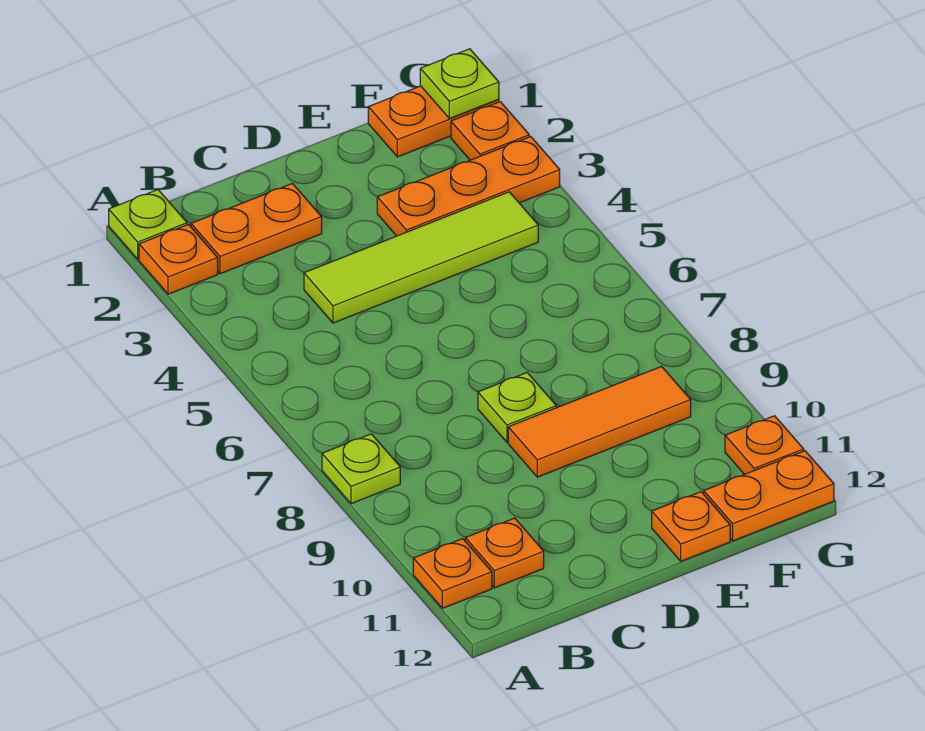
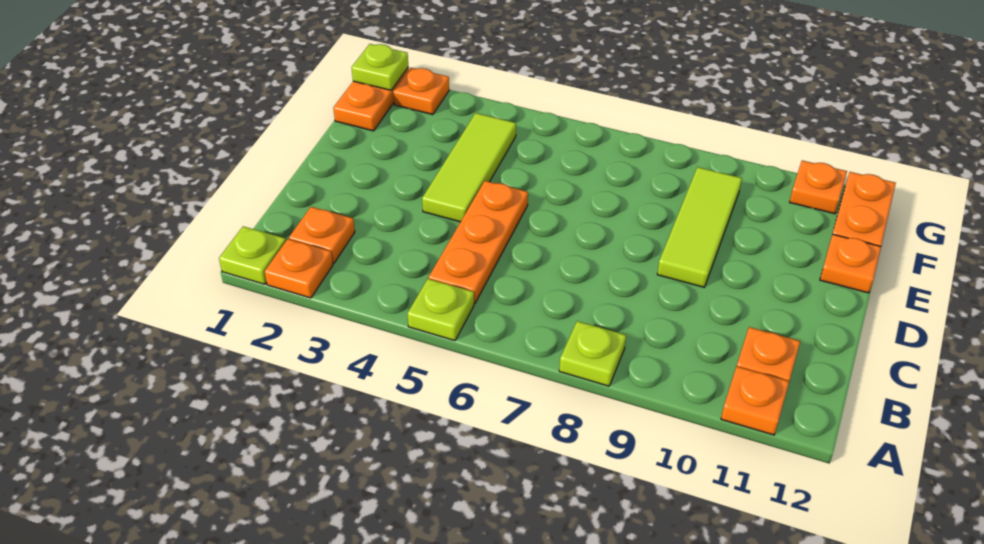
orange 1x2 plate [191,184,322,274] -> orange 1x1 plate [289,207,355,263]
lime 1x4 tile [304,192,538,323] -> lime 1x3 tile [422,113,516,222]
lime 1x1 plate [478,373,556,442] -> lime 1x1 plate moved to [407,279,474,341]
orange 1x3 tile [508,366,691,477] -> lime 1x3 tile [657,167,742,287]
orange 1x3 plate [377,137,560,236] -> orange 1x3 plate moved to [429,181,528,304]

